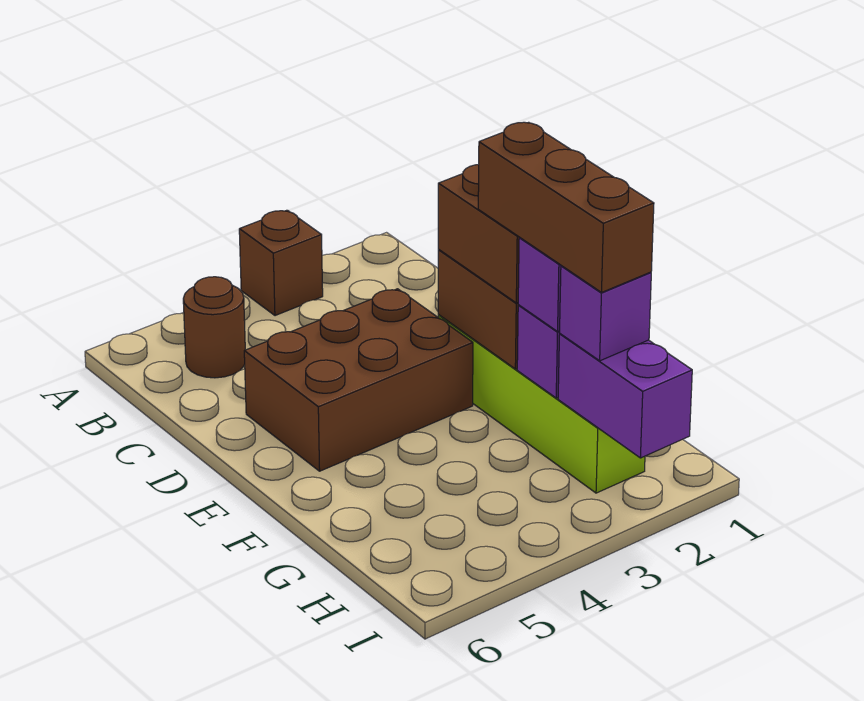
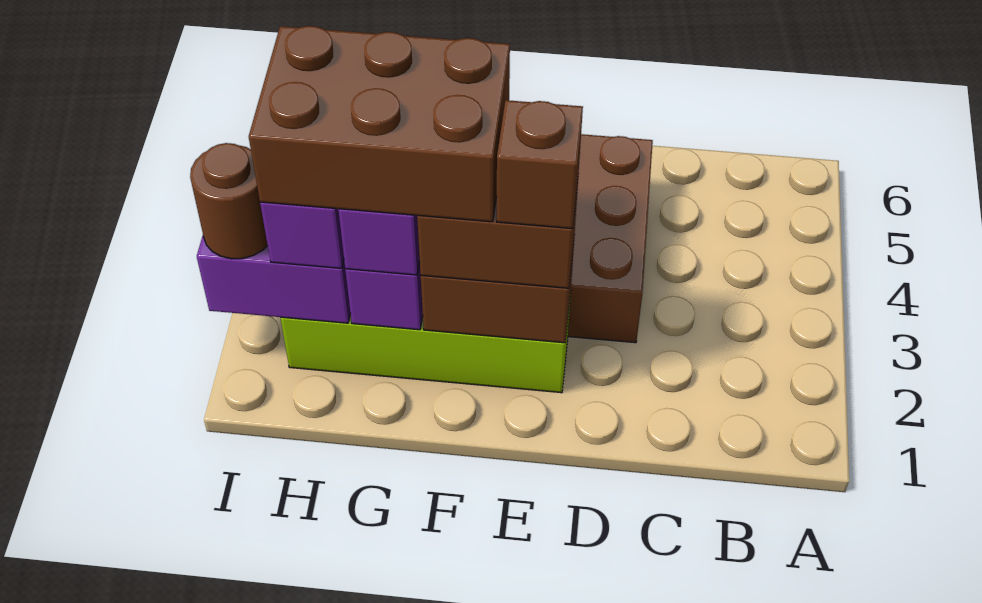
brown 1x1 brick [239,210,323,316] -> brown 1x1 brick moved to [497,100,583,229]
brown 1x1 round brick [183,277,245,378] -> brown 1x1 round brick moved to [190,143,268,259]
brown 1x3 brick [478,122,654,292] -> brown 2x3 brick [249,26,510,222]

